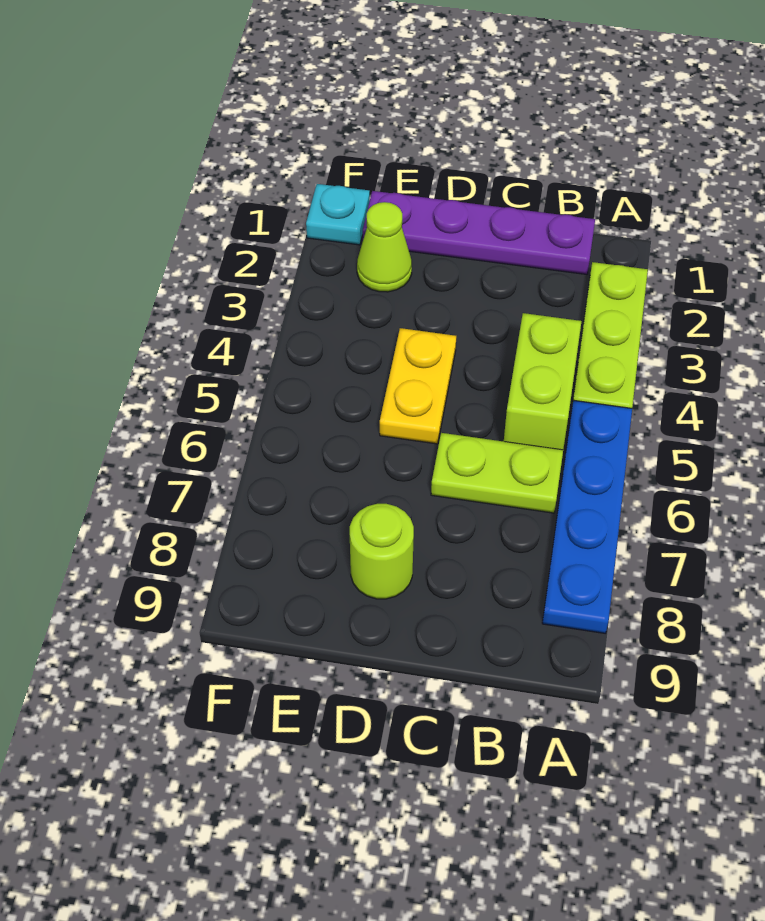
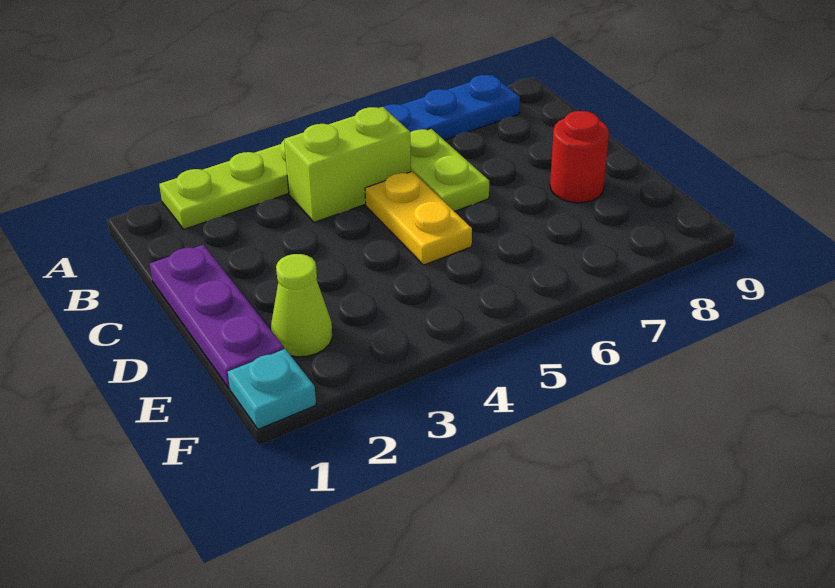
purple 1x4 plate [363,191,595,274] -> purple 1x3 plate [150,245,284,388]
yellow 1x2 plate [380,328,456,444] -> yellow 1x2 plate turned to [365,172,472,265]
lime 1x1 round brick [350,504,414,599] -> red 1x1 round brick [550,111,609,203]

